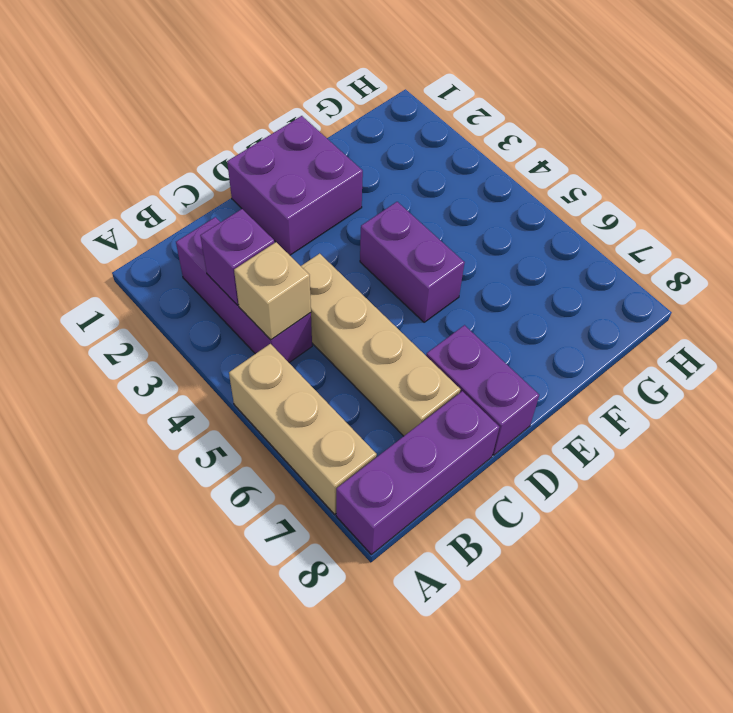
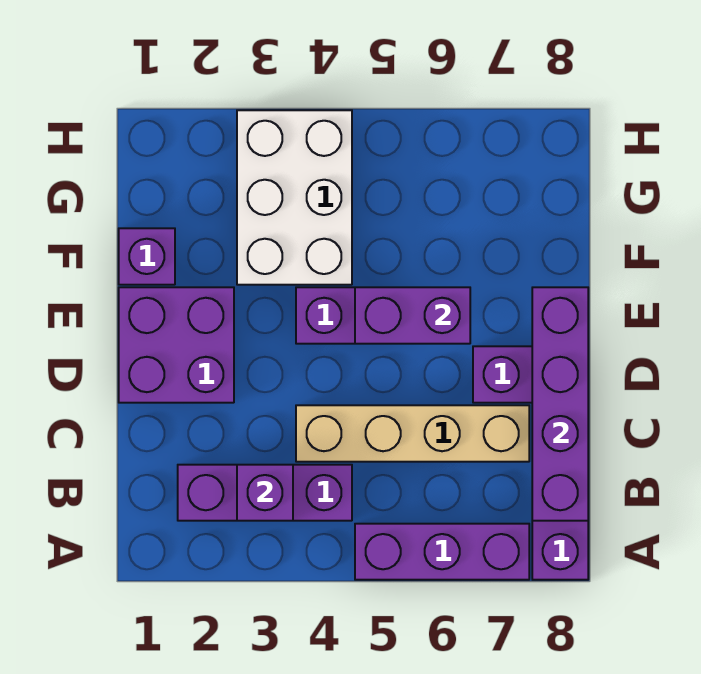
tan 1x3 brick [229,344,377,514] -> purple 1x3 brick [355,524,529,580]
tan 1x1 brick [234,242,311,340] -> none
none -> purple 1x4 brick [532,287,588,521]
none -> purple 1x2 brick [355,287,470,344]
none -> purple 1x1 brick [119,228,175,285]
none -> white 2x3 brick [237,110,352,285]

